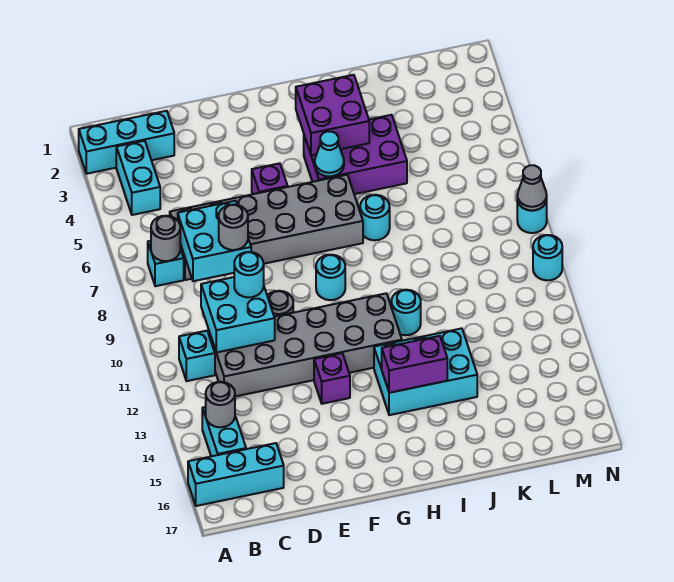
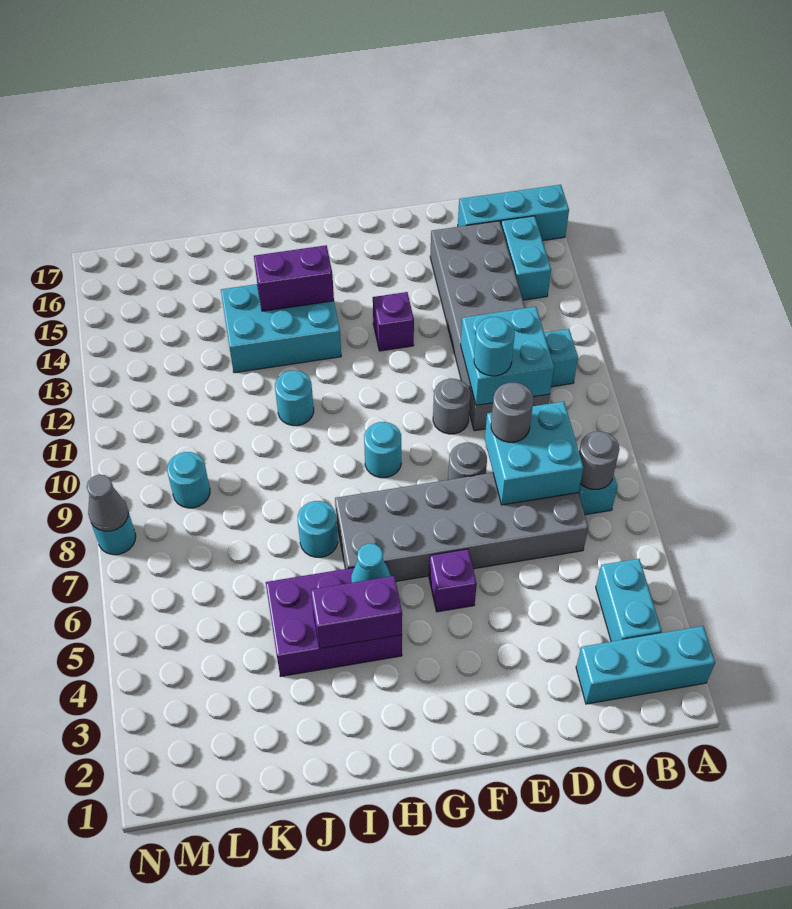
grey 1x1 round brick [206,382,235,427] -> grey 1x1 round brick moved to [448,443,487,480]
grey 2x6 brick [209,293,402,396] -> grey 2x6 brick turned to [430,221,550,431]
purple 2x2 brick [296,75,369,155] -> purple 1x2 brick [311,576,402,649]
cyan 1x1 round brick [533,235,562,280] -> cyan 1x1 round brick moved to [167,452,210,508]

